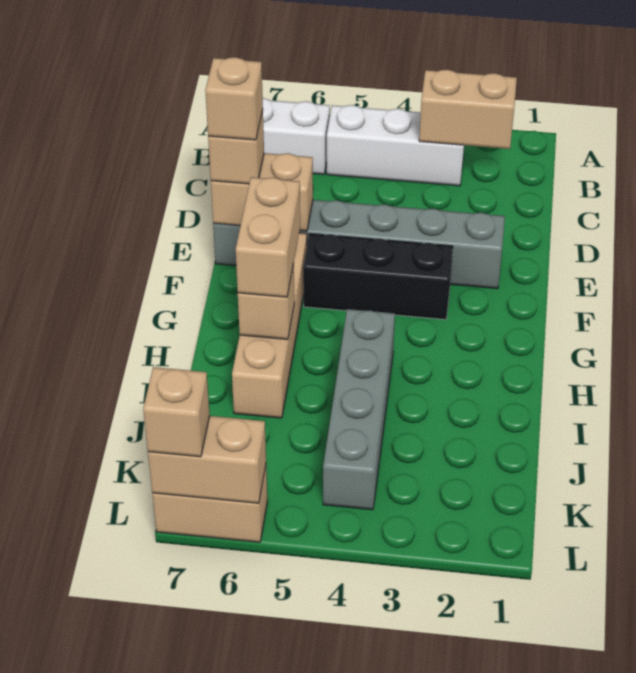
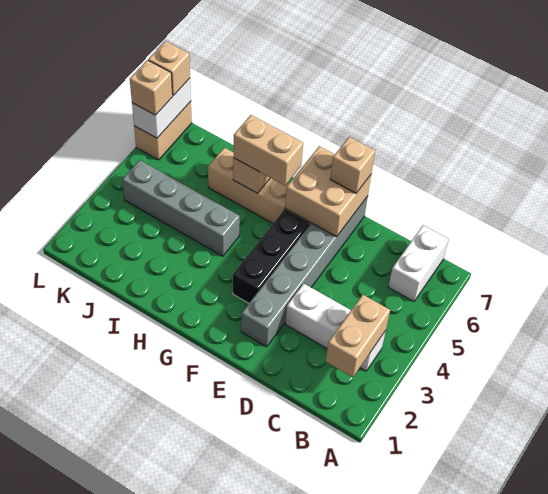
white 1x3 brick [327,105,464,186] -> white 1x3 brick turned to [285,284,386,371]
tan 1x2 brick [211,153,313,231] -> tan 2x2 brick [285,146,371,237]
tan 1x1 brick [205,57,263,140] -> tan 1x1 brick moved to [130,60,173,115]
tan 1x2 brick [148,416,266,503] -> white 1x2 brick [132,78,191,138]

